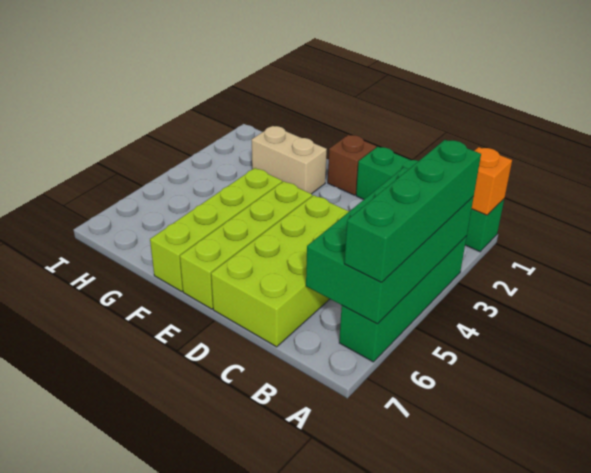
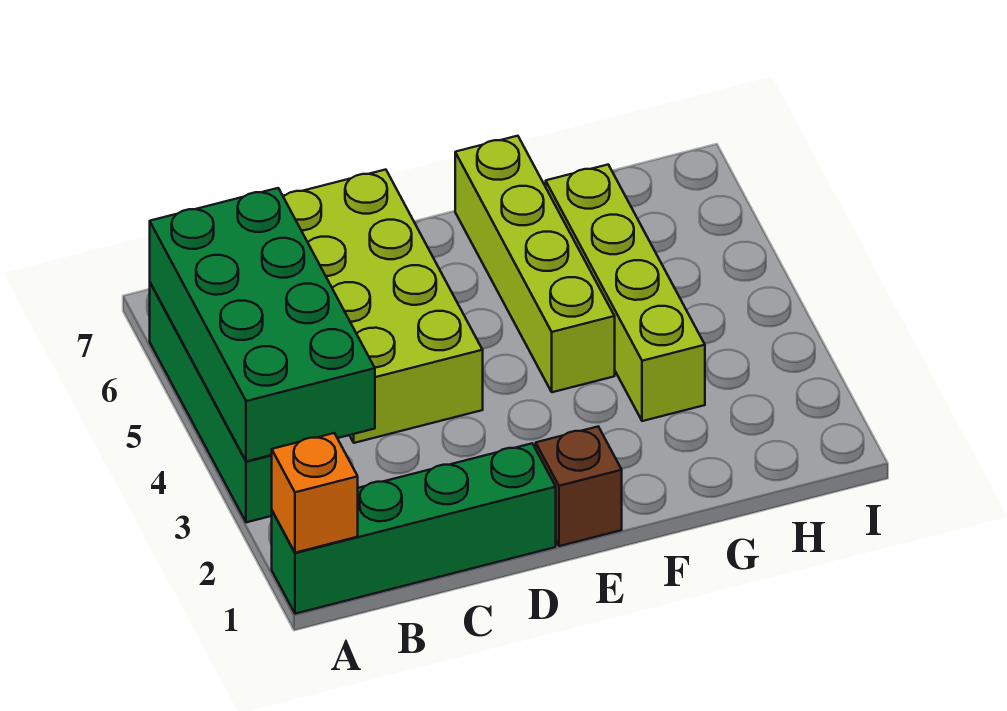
green 1x4 brick [344,140,481,282] -> none
lime 1x4 brick [180,181,312,309] -> lime 1x4 brick moved to [546,165,705,421]
tan 1x2 brick [252,126,327,194] -> none

